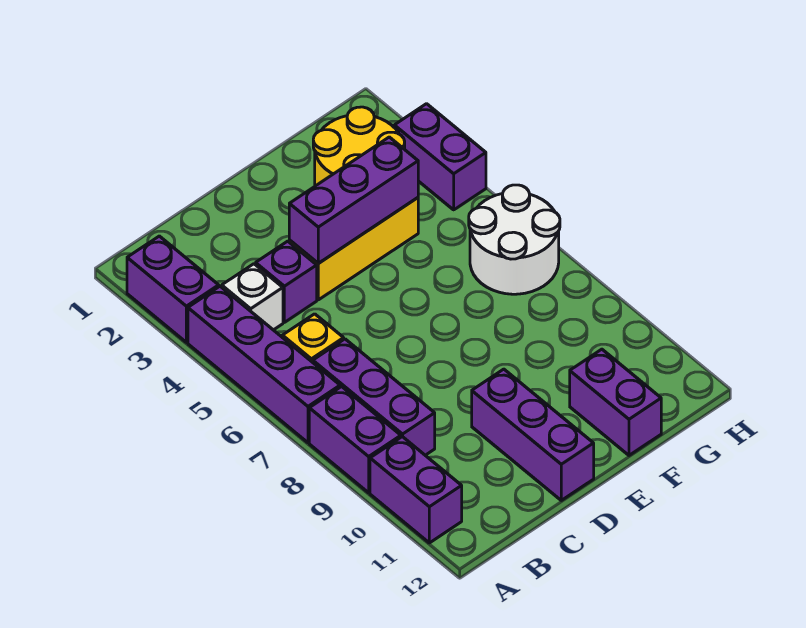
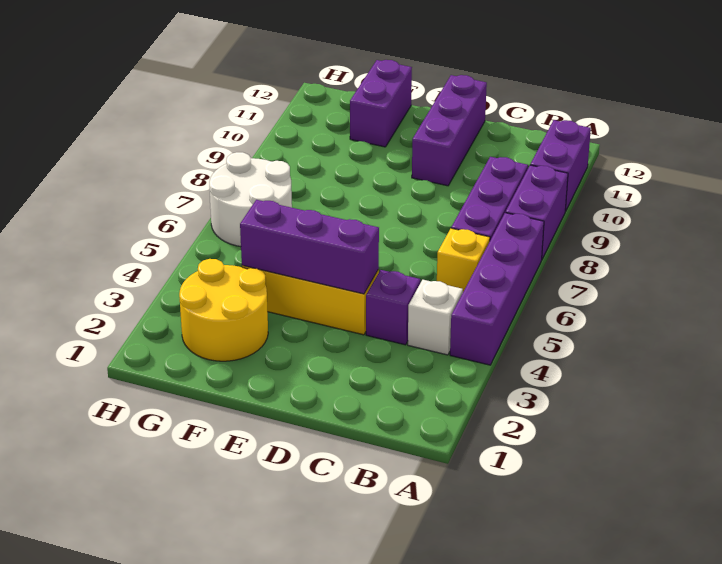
purple 1x2 brick [127,236,219,342] -> none
purple 1x2 brick [394,104,486,210] -> none

